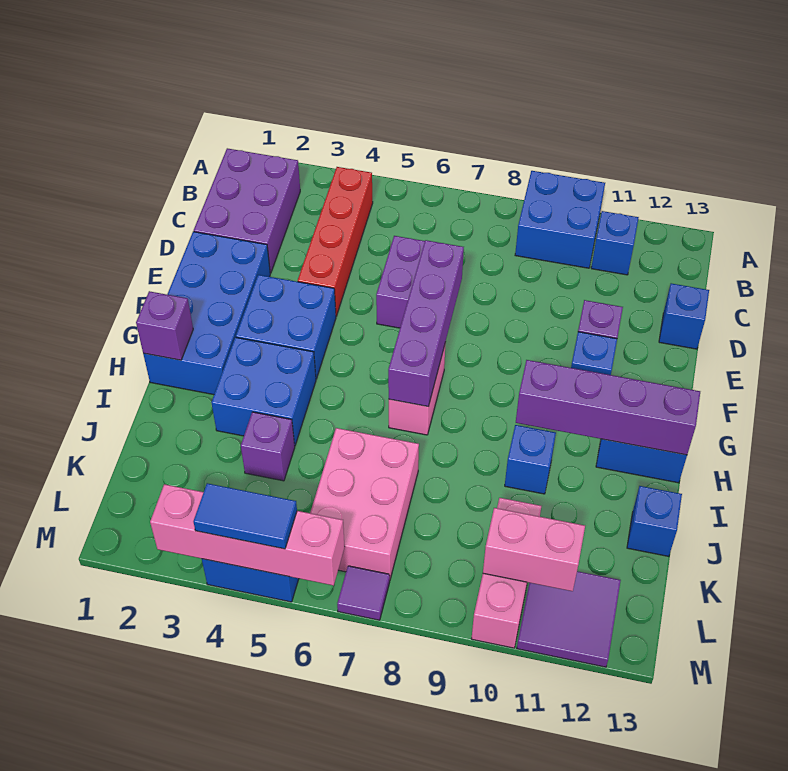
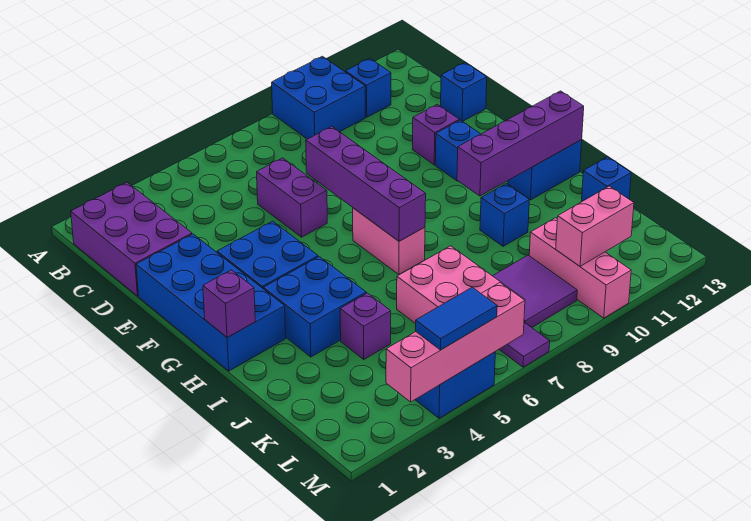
red 1x4 brick [298,167,373,316] -> none
purple 2x2 tile [517,571,621,667] -> purple 2x2 tile moved to [493,255,577,328]

